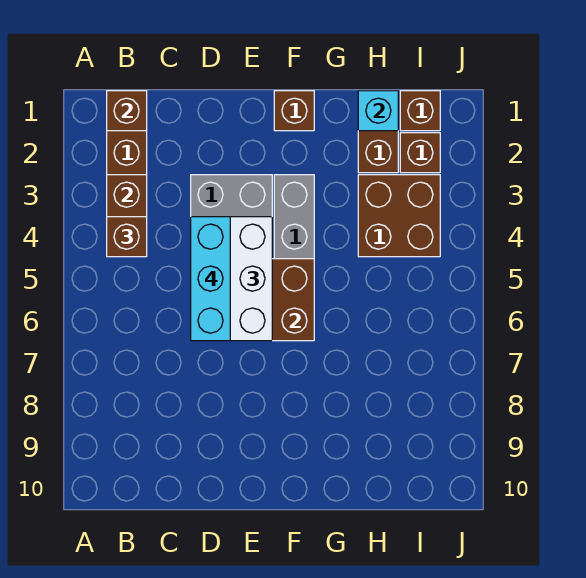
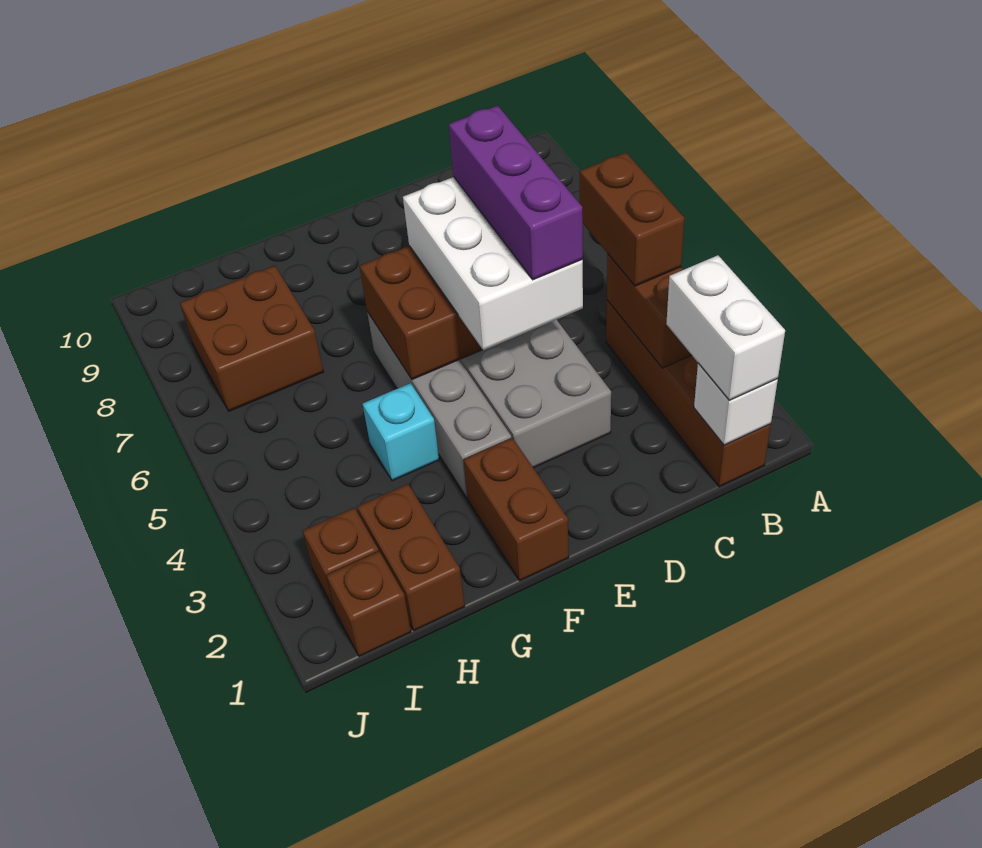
brown 1x1 brick [107,91,147,131] -> white 1x1 brick [694,363,778,445]
none -> white 1x2 brick [666,255,785,400]
brown 1x1 brick [107,217,147,257] -> brown 1x2 brick [580,152,684,286]
cyan 1x3 brick [191,217,230,341] -> purple 1x3 brick [448,106,583,280]
brown 1x1 brick [274,91,314,131] -> brown 1x2 brick [464,438,569,581]
cyan 1x1 brick [358,91,398,131] -> cyan 1x1 brick moved to [363,383,439,481]
brown 2x2 brick [358,175,440,257] -> brown 2x2 brick moved to [180,266,324,411]

